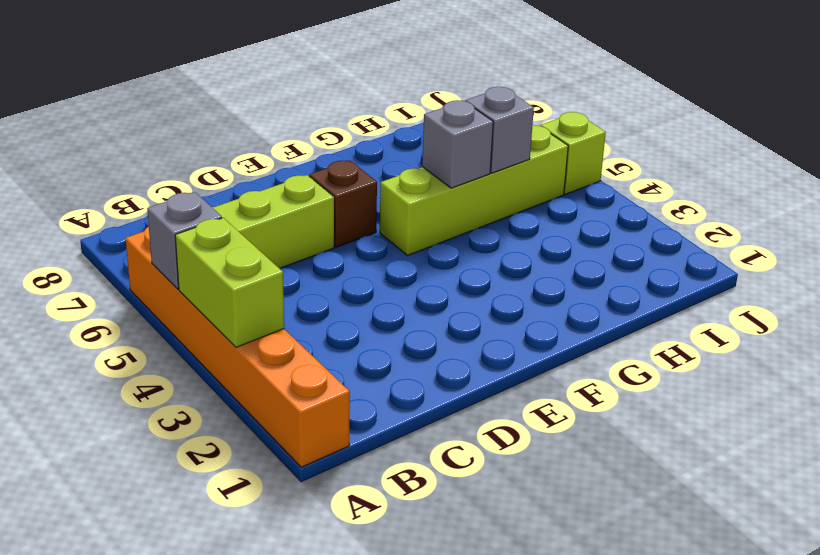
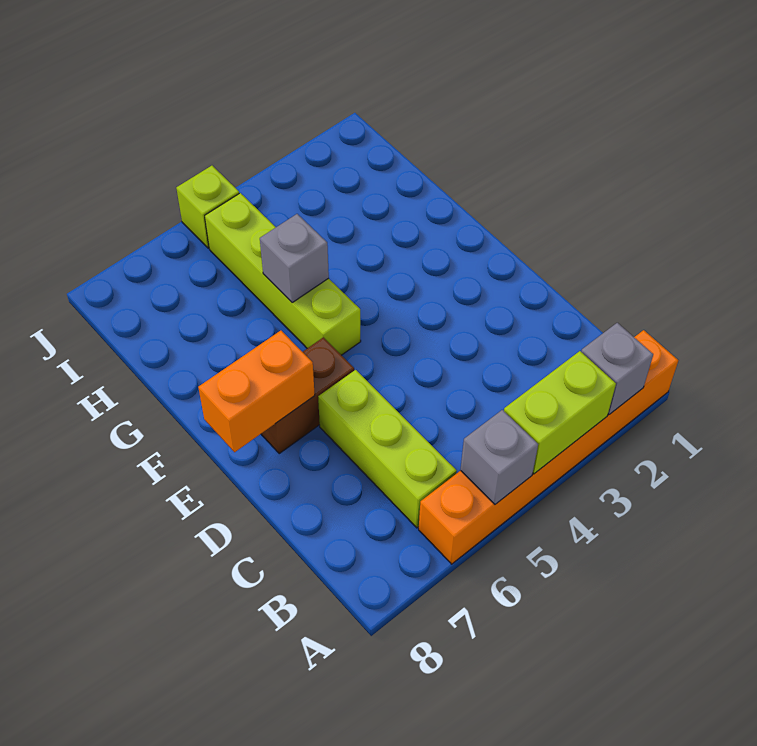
brown 1x1 brick [309,160,377,247] -> brown 1x2 brick [261,337,354,453]
none -> orange 1x2 brick [198,331,315,452]
grey 1x1 brick [465,87,534,173] -> grey 1x1 brick moved to [581,323,653,414]

